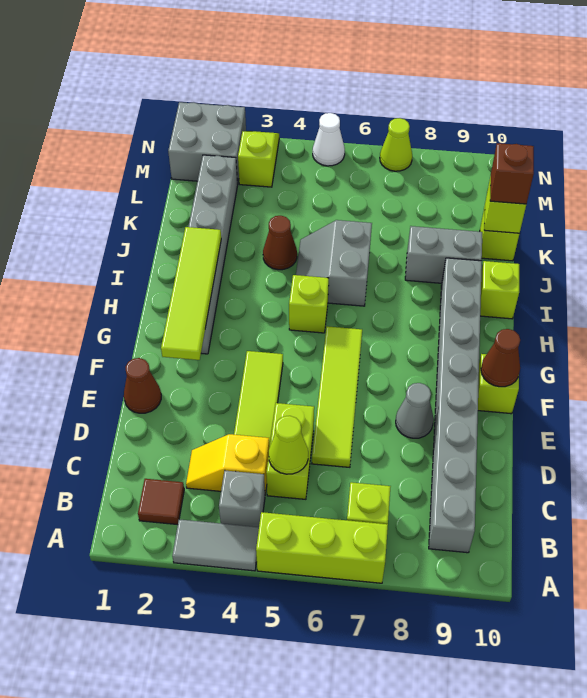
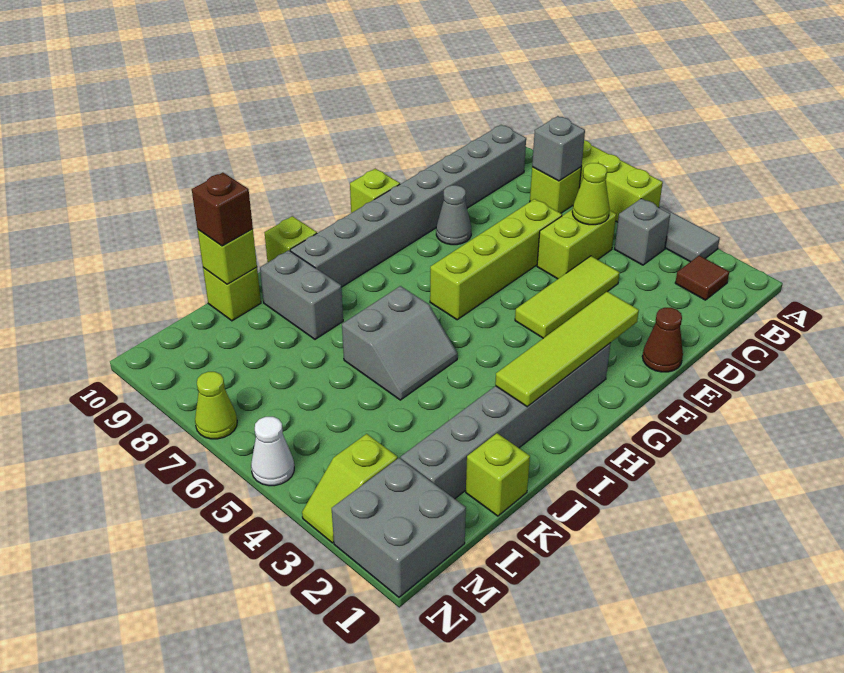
none -> grey 1x1 brick [532,116,585,181]
yellow 1x2 slope [186,434,269,494] -> none
lime 1x4 tile [312,326,362,467] -> lime 1x4 brick [430,199,562,320]
brown 1x1 cone [481,329,520,387] -> none
lime 1x1 brick [289,275,329,333] -> lime 1x1 brick moved to [466,433,530,516]
brown 1x1 cone [263,216,297,270] -> none

